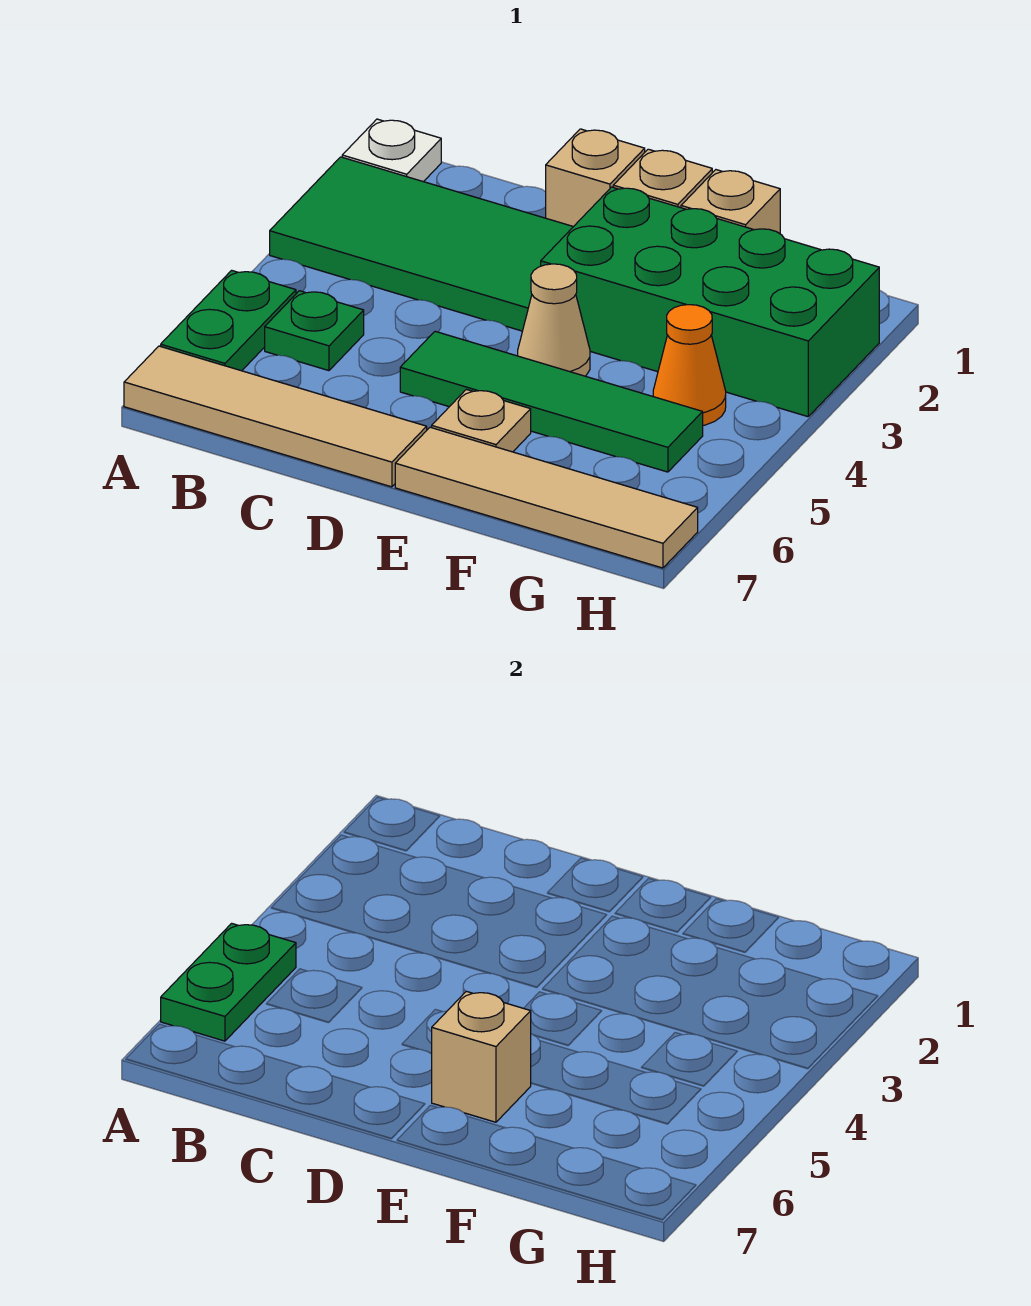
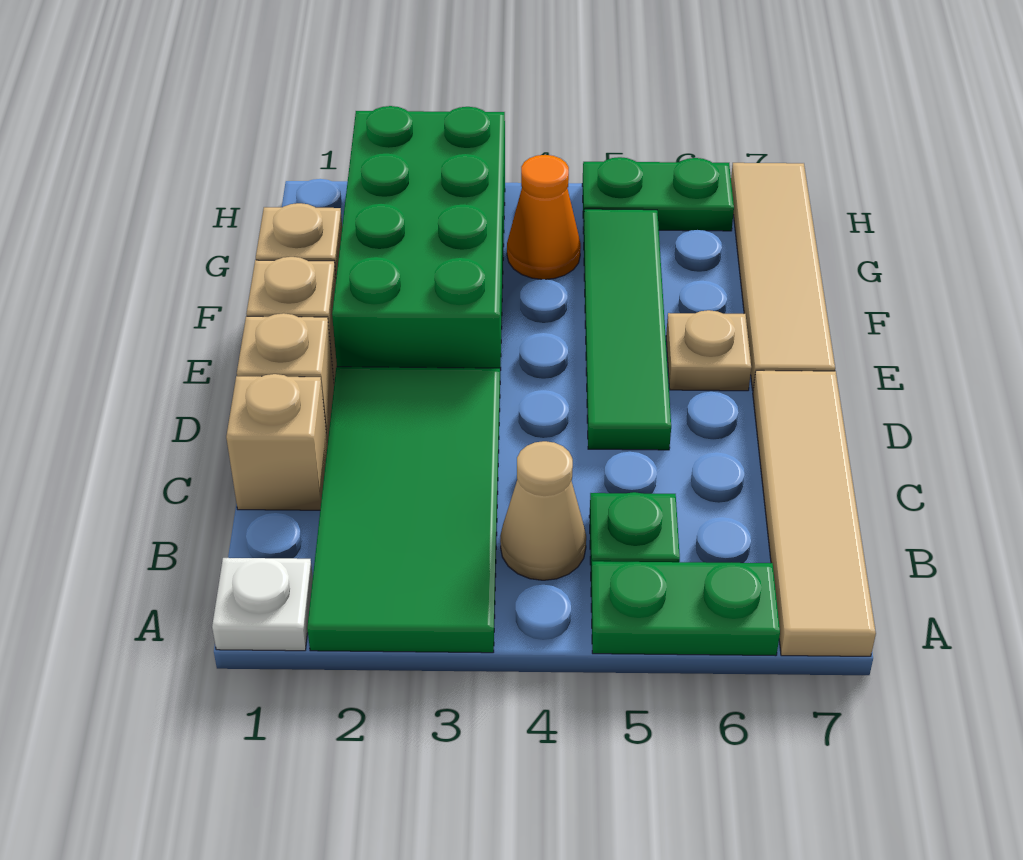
green 1x2 plate [161,923,296,1041] -> green 1x2 plate moved to [582,157,734,231]
tan 1x1 cone [518,264,590,376] -> tan 1x1 cone moved to [500,441,586,580]
tan 1x1 brick [432,991,531,1122] -> tan 1x1 brick moved to [226,374,327,510]

